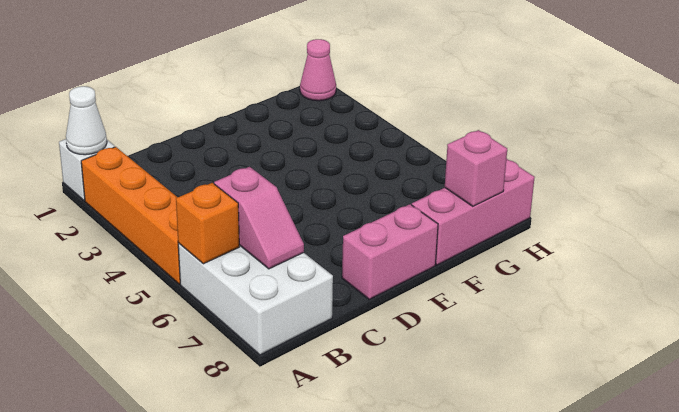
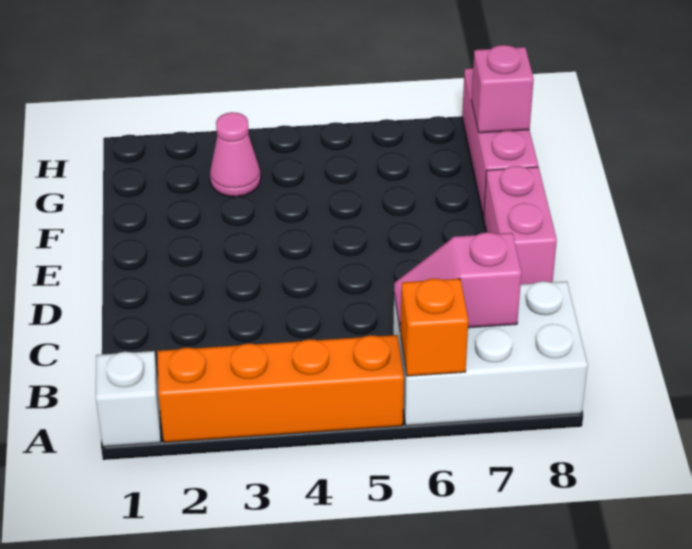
white 1x1 cone [66,86,107,155] -> none
pink 1x2 slope [214,167,304,269] -> pink 1x2 slope turned to [394,232,522,332]
pink 1x1 cone [300,39,336,101] -> pink 1x1 cone moved to [210,112,261,197]

